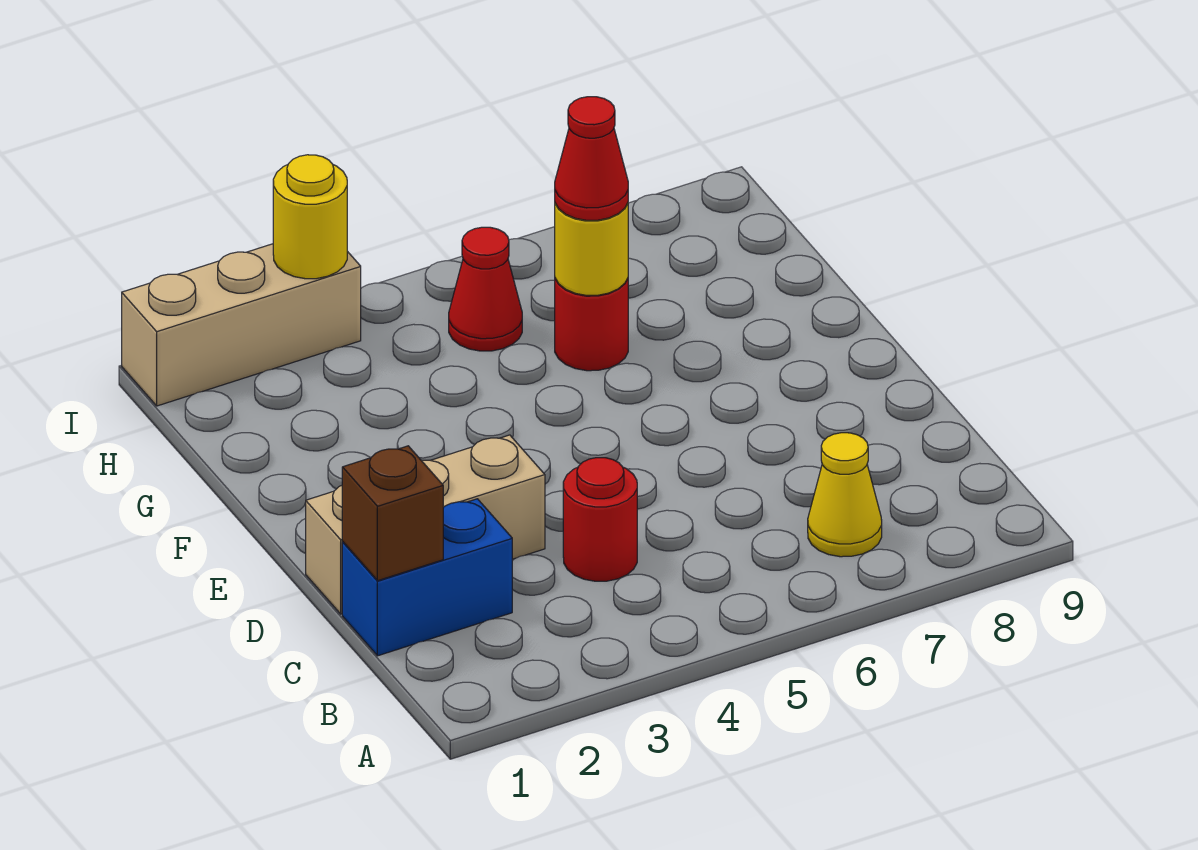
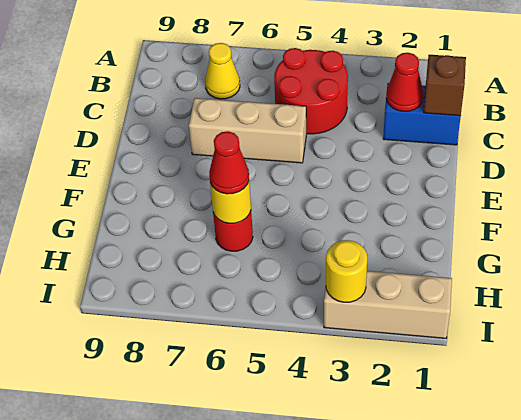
red 1x1 round brick [563,458,637,581] -> red 2x2 round brick [274,48,348,134]
tan 1x3 brick [306,435,545,614] -> tan 1x3 brick moved to [189,98,306,163]
red 1x1 cone [449,227,522,351] -> red 1x1 cone moved to [386,53,423,111]

